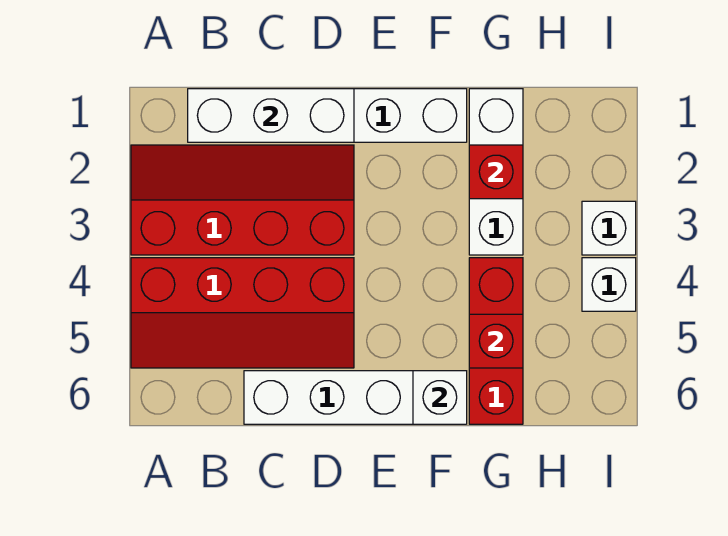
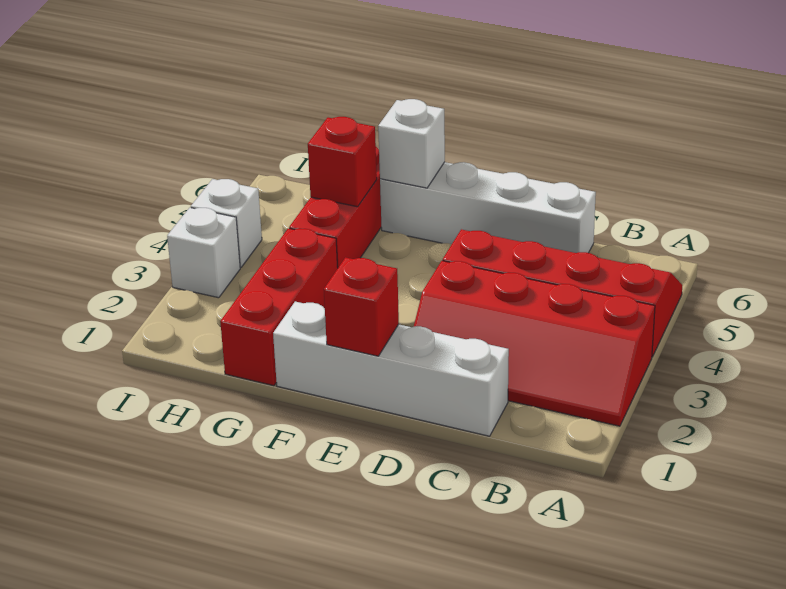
white 1x3 brick [188,89,354,142] -> none
white 1x3 brick [469,89,523,255] -> red 1x3 brick [220,228,338,386]
red 1x1 brick [469,145,523,199] -> red 1x1 brick moved to [324,257,399,356]

